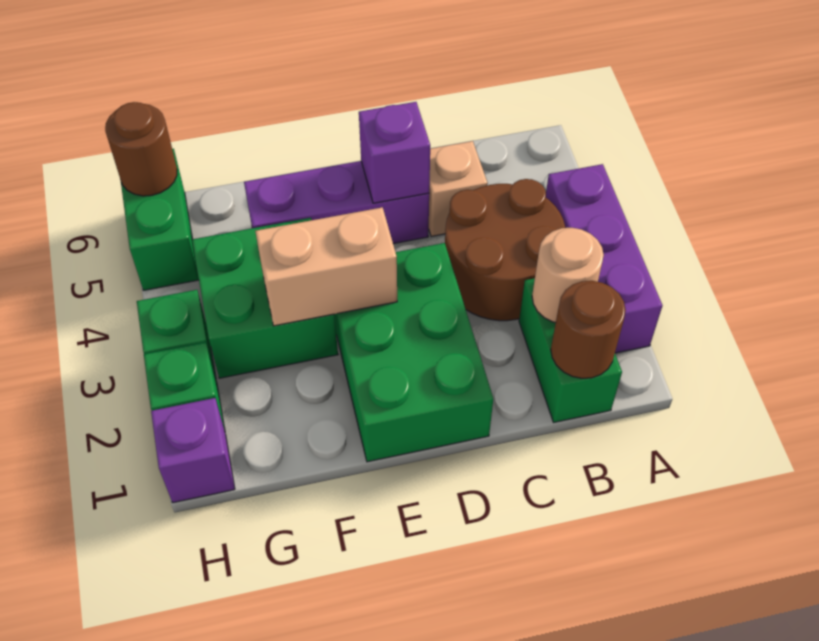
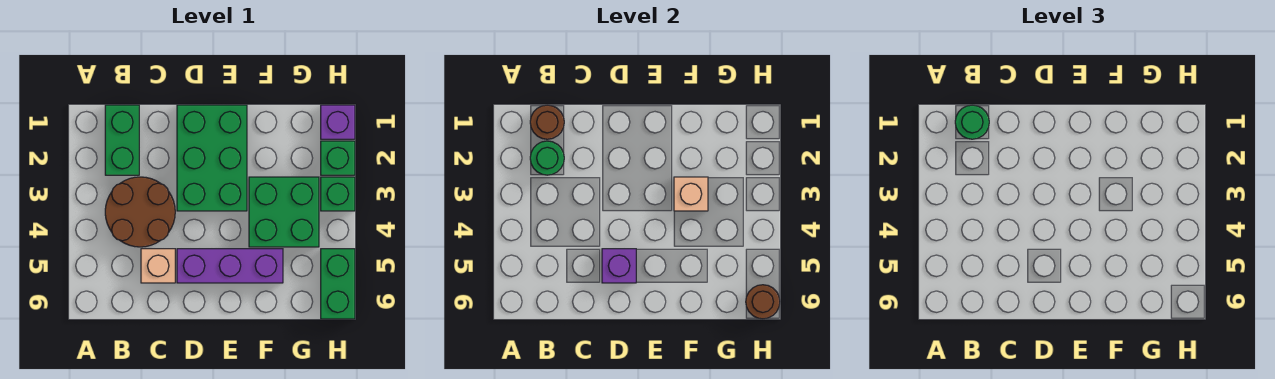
purple 1x3 brick [546,164,662,353] -> none
none -> green 1x1 round brick [955,105,989,139]
tan 1x1 round brick [532,228,604,323] -> green 1x1 round brick [530,141,564,175]
tan 1x2 brick [255,207,397,326] -> tan 1x1 brick [674,177,708,211]

